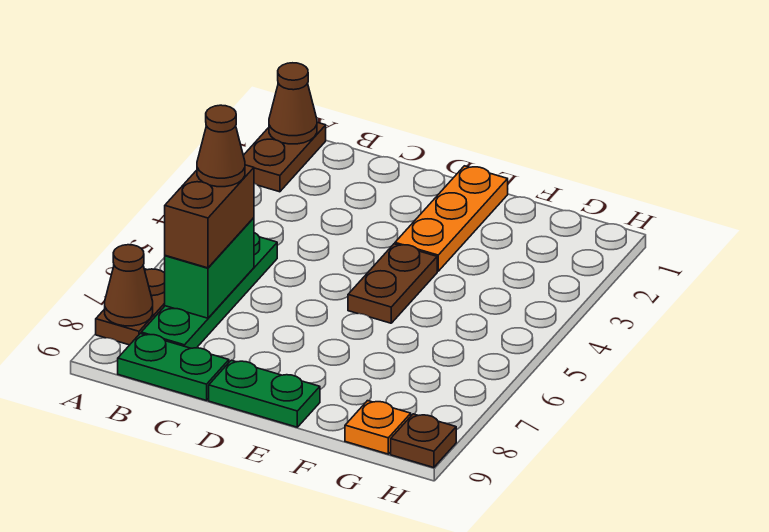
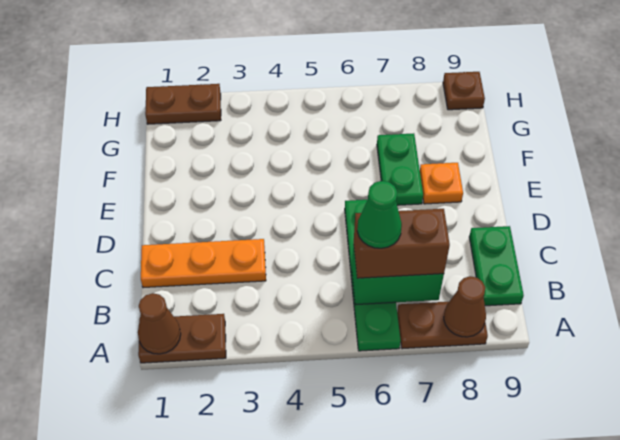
green 1x4 plate [141,233,277,348] -> green 1x4 plate turned to [345,200,401,351]
brown 1x1 cone [197,105,245,187] -> green 1x1 cone [357,181,402,248]
green 1x2 plate [209,360,320,427] -> green 1x2 plate moved to [377,133,423,205]
orange 1x3 plate [395,166,508,271] -> orange 1x3 plate moved to [141,239,266,288]
brown 1x2 plate [348,244,437,323] -> brown 1x2 plate moved to [145,84,221,124]
orange 1x1 plate [345,401,411,454] -> orange 1x1 plate moved to [420,163,463,204]

